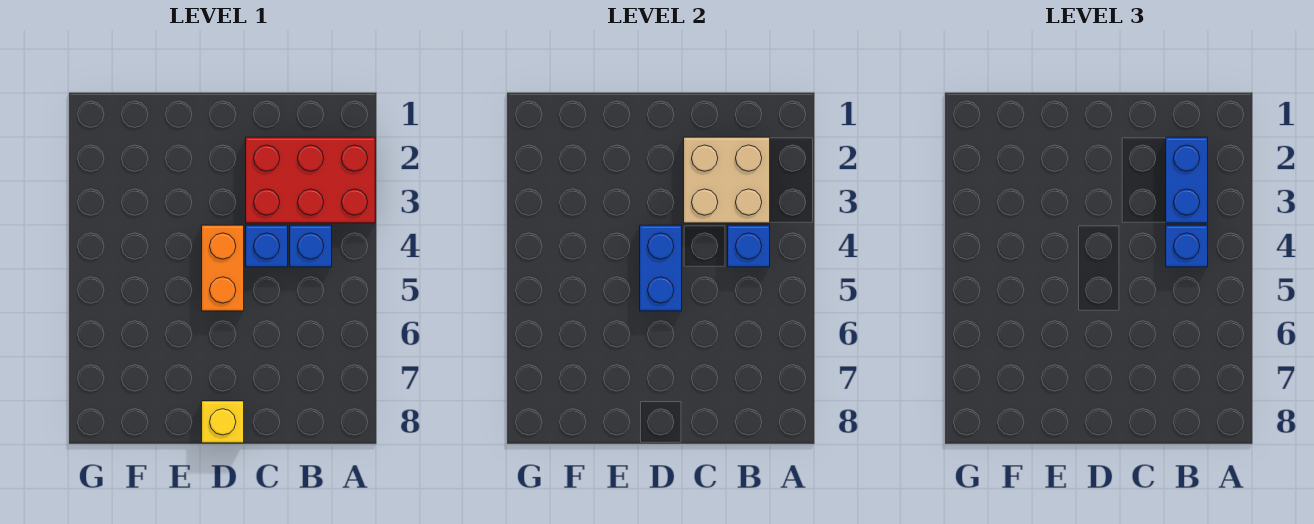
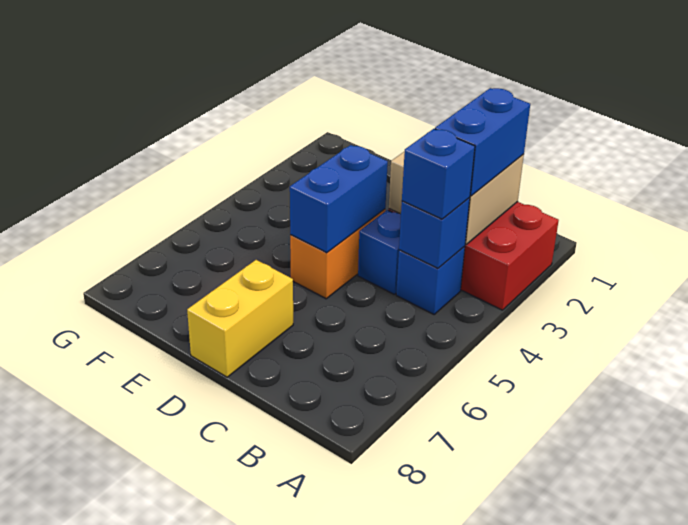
yellow 1x1 brick [202,401,244,443] -> yellow 1x2 brick [187,260,293,377]

